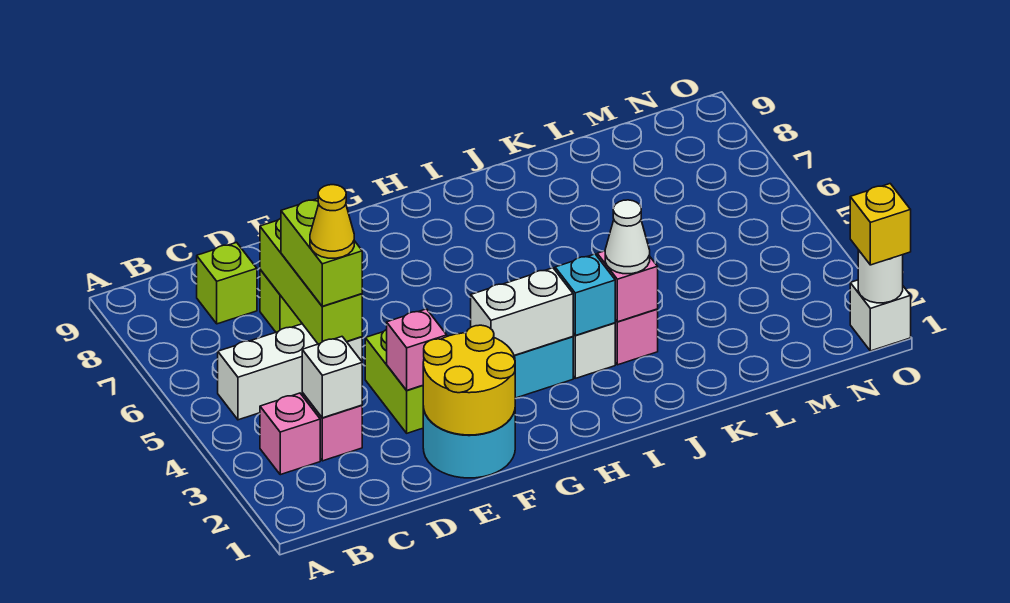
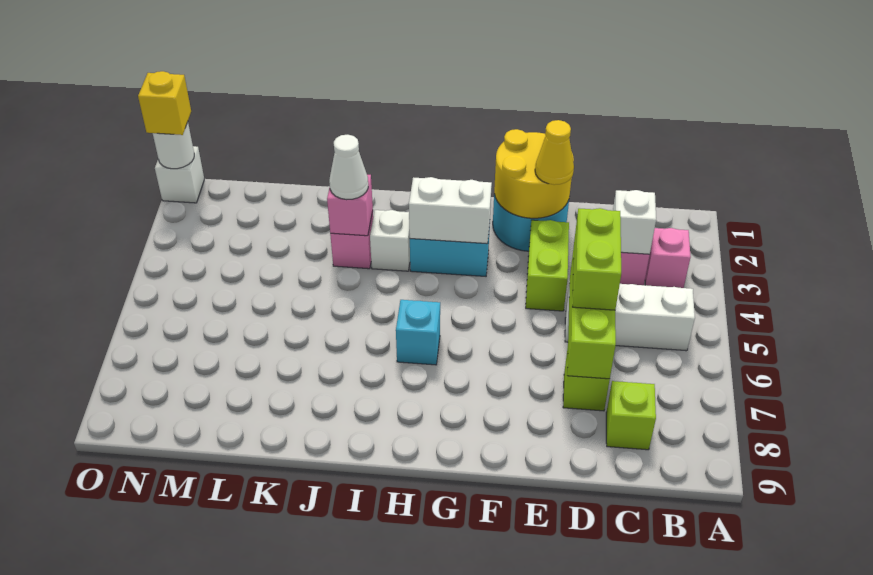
yellow 1x1 cone [310,185,354,258] -> yellow 1x1 cone moved to [535,120,574,185]
pink 1x1 brick [387,309,447,390] -> none
cyan 1x1 brick [555,254,615,335] -> cyan 1x1 brick moved to [396,300,440,365]

